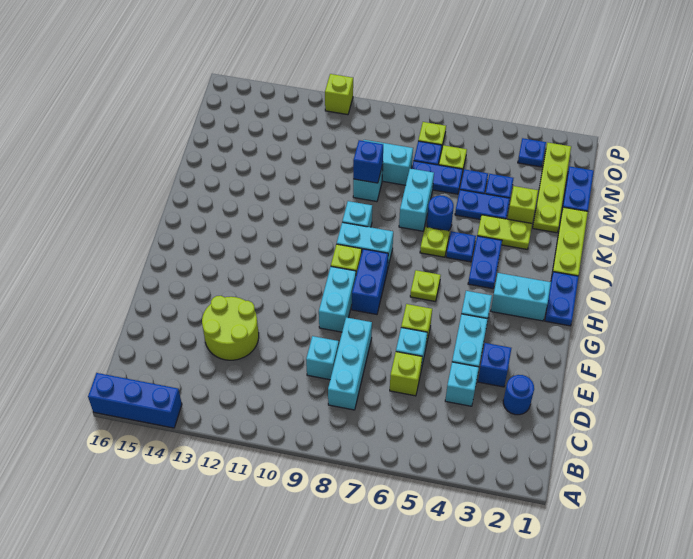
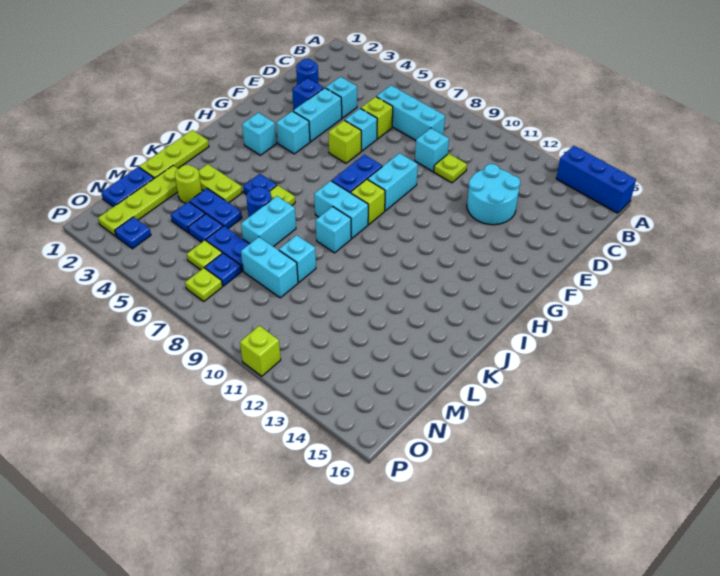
cyan 1x3 brick [328,317,372,410] -> cyan 1x3 brick turned to [376,85,445,140]
lime 2x2 round brick [202,296,259,360] -> cyan 2x2 round brick [467,164,520,225]
blue 1x2 plate [545,272,579,326] -> none
cyan 1x2 brick [491,273,551,321] -> cyan 1x1 brick [242,113,276,155]
lime 1x1 plate [410,270,441,301] -> lime 1x1 plate moved to [434,154,467,183]
blue 1x2 plate [468,236,502,289] -> none
lime 1x1 brick [508,186,538,223] -> lime 1x1 round brick [175,165,202,203]
blue 1x1 brick [353,140,383,183] -> none

